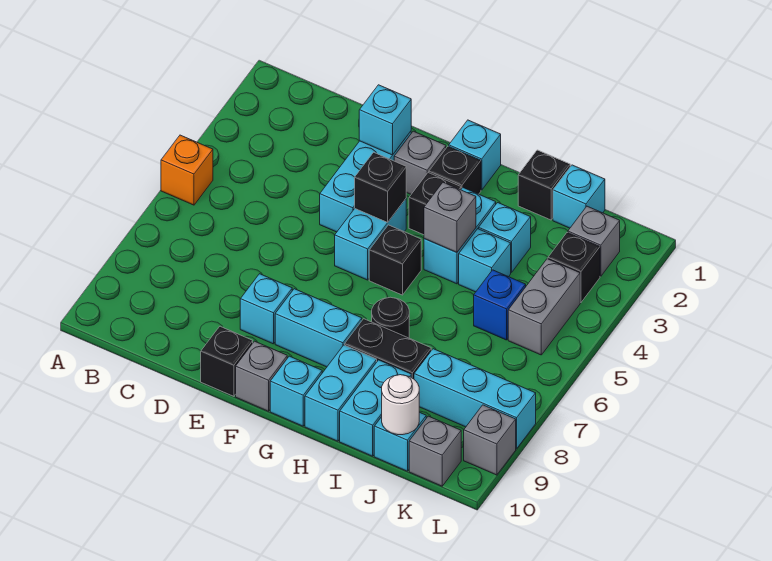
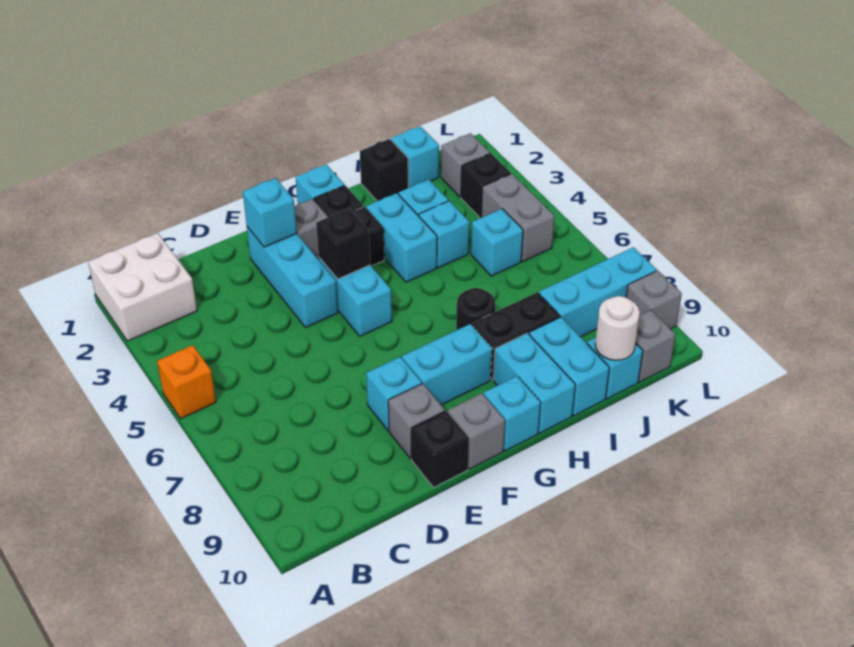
none -> white 2x2 brick [88,233,197,341]
black 1x1 brick [369,225,421,295] -> none
grey 1x1 brick [424,182,476,252] -> grey 1x1 brick moved to [388,384,445,459]
blue 1x1 brick [474,270,526,340] -> cyan 1x1 brick [471,209,523,276]

